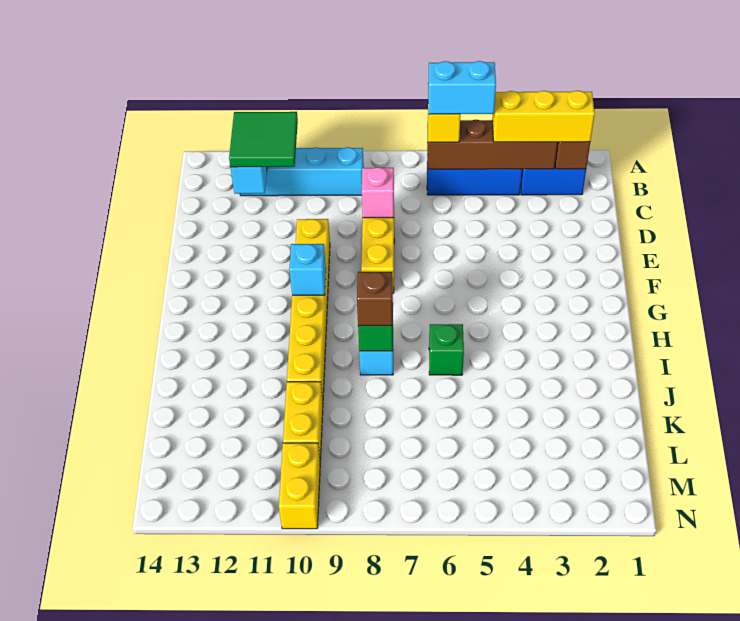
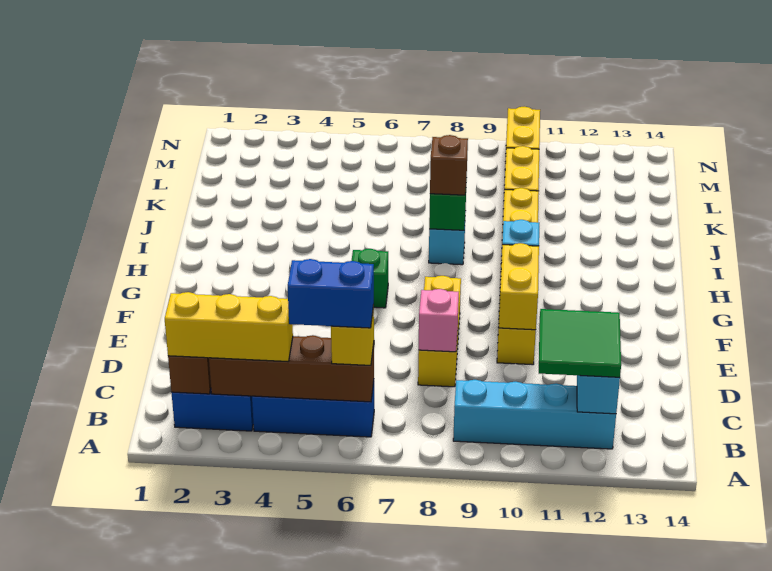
cyan 1x2 brick [428,61,496,114] -> blue 1x2 brick [288,259,374,328]
none -> yellow 1x2 brick [499,243,539,330]
green 1x1 brick [429,324,464,375] -> green 1x1 brick moved to [352,249,388,308]

